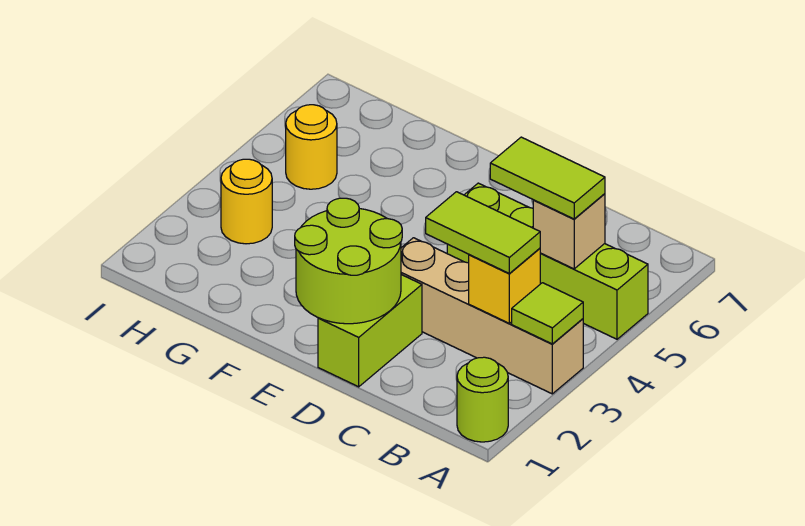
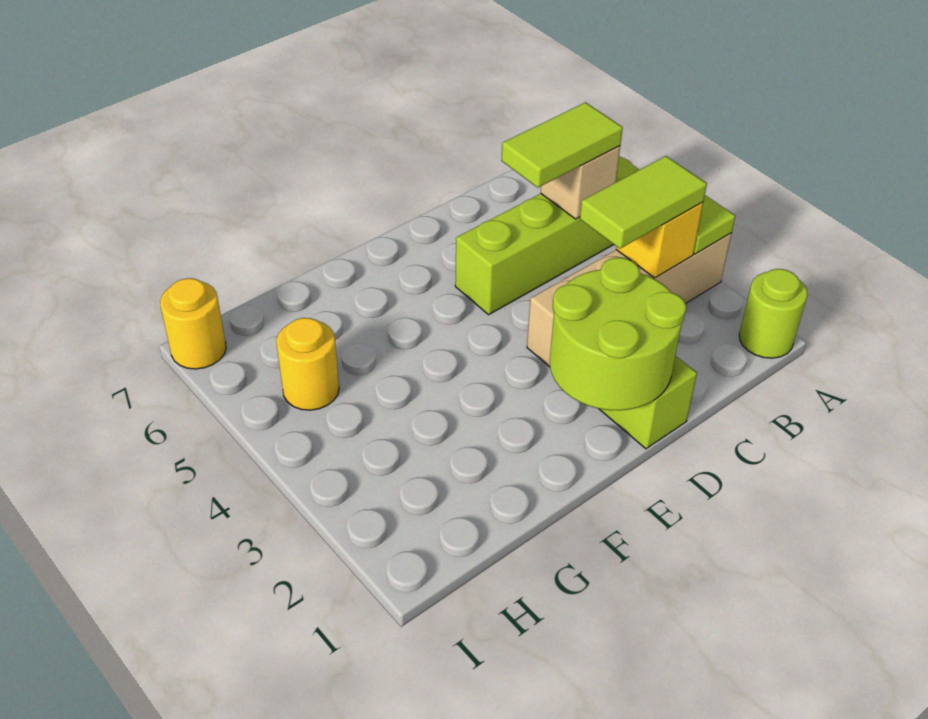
yellow 1x1 round brick [221,159,272,244] -> yellow 1x1 round brick moved to [160,278,226,369]

